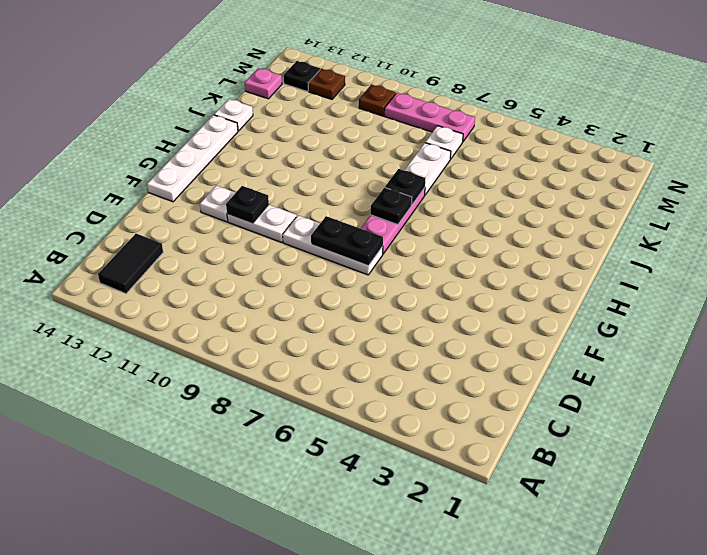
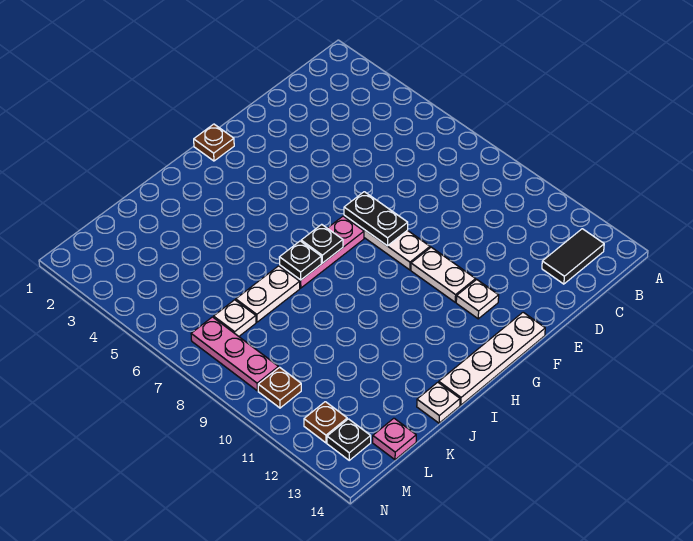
black 1x1 plate [226,186,269,223] -> none
none -> brown 1x1 plate [194,124,234,161]

